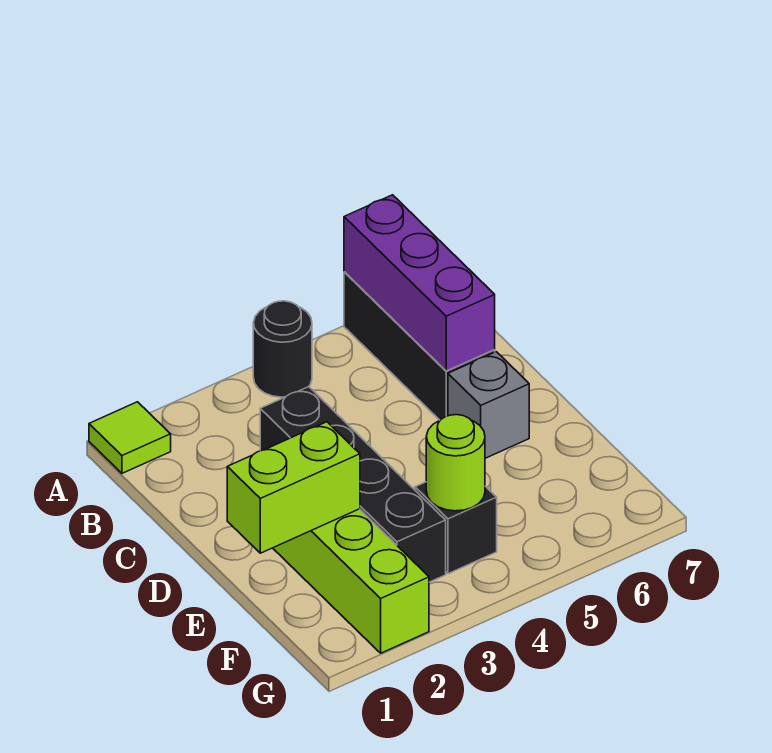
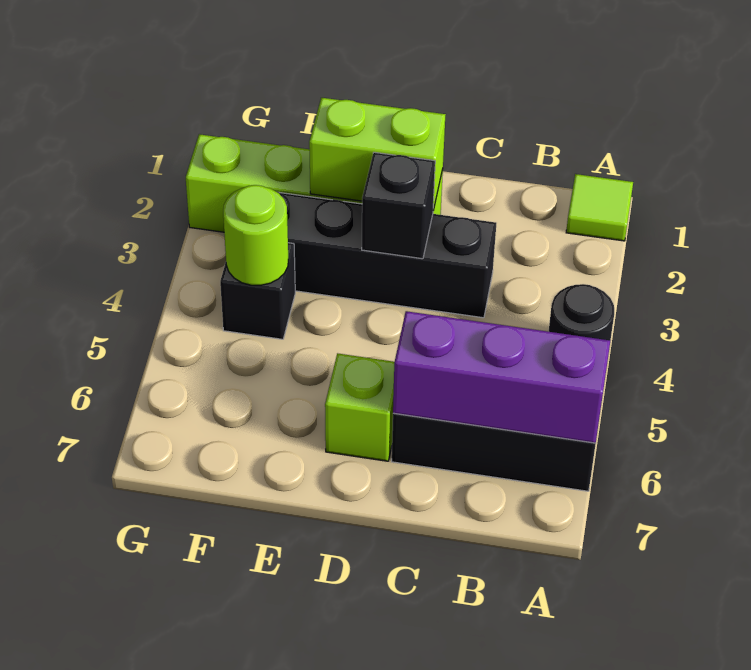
none -> black 1x1 brick [362,152,435,259]
grey 1x1 brick [448,352,529,458] -> lime 1x1 brick [325,353,394,461]
lime 1x2 brick [227,422,360,553] -> lime 1x2 brick turned to [309,98,446,210]

